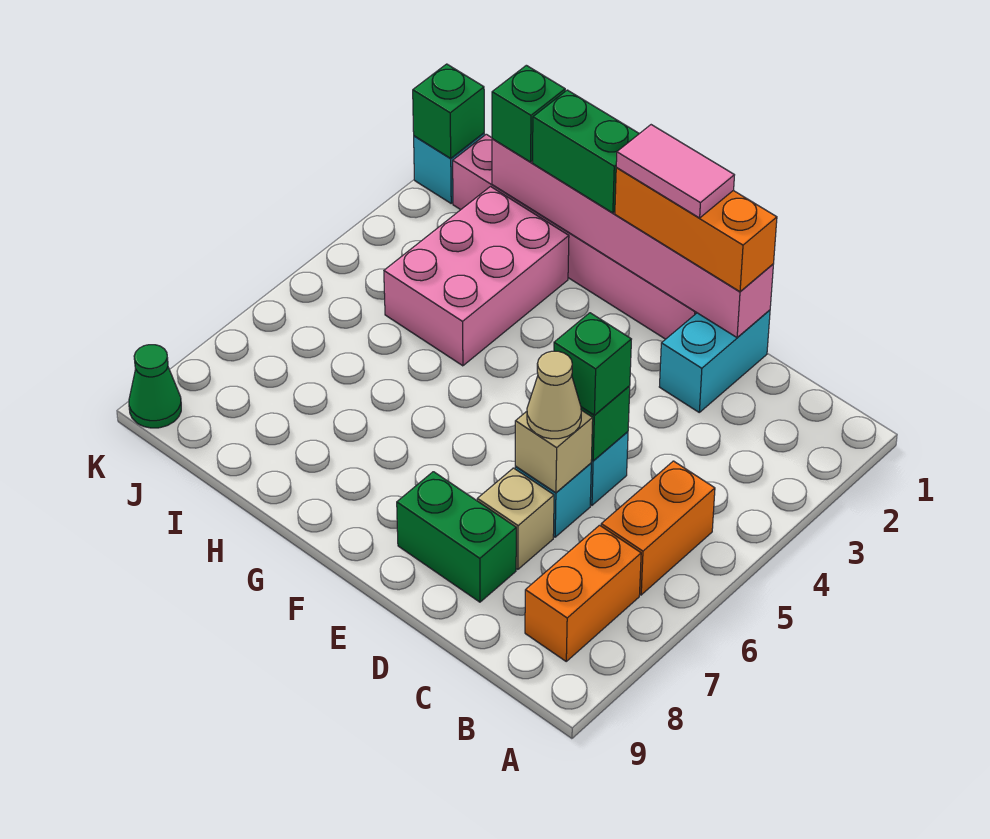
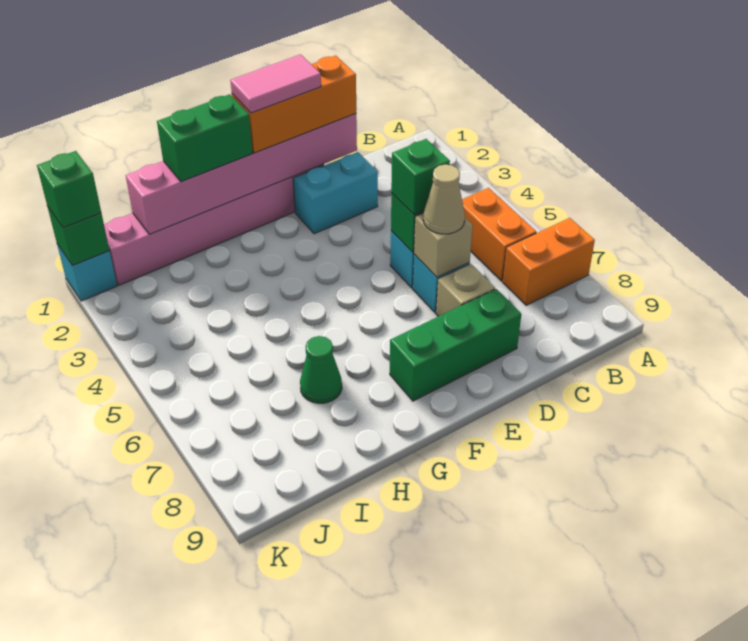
orange 1x2 brick [525,525,641,661] -> orange 1x2 brick turned to [503,218,595,305]
cyan 1x2 brick [659,310,770,412] -> cyan 1x2 brick turned to [293,152,378,234]
green 1x2 brick [397,472,516,602] -> green 1x3 brick [390,289,521,401]
pink 2x3 brick [384,187,569,366] -> none
green 1x1 brick [492,65,565,162] -> green 1x1 brick moved to [37,151,101,228]
green 1x1 cone [129,345,181,428] -> green 1x1 cone moved to [300,336,342,403]

